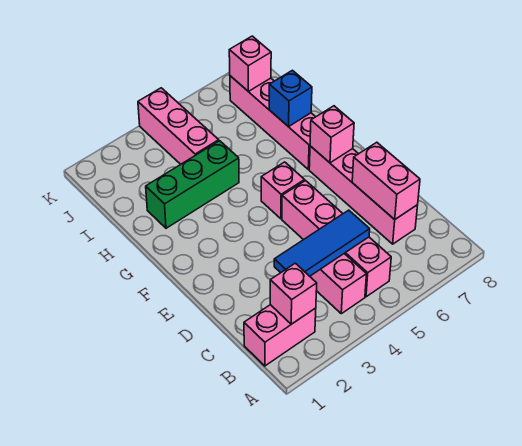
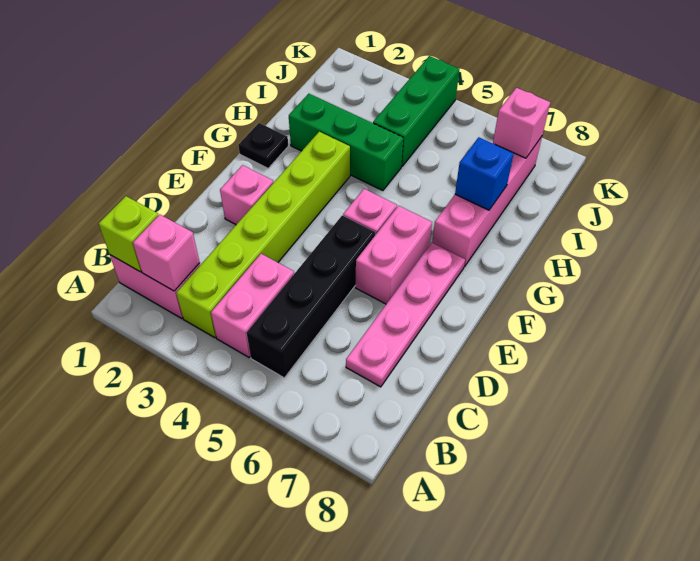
none -> lime 1x1 brick [99,196,158,272]
none -> lime 1x6 brick [176,132,350,338]
pink 1x4 brick [282,181,391,297] -> black 1x4 brick [247,215,375,378]
blue 1x3 tile [274,210,370,276] -> none
pink 1x4 brick [309,146,418,244] -> pink 1x4 plate [346,243,465,387]
pink 1x2 brick [352,142,420,220] -> pink 1x2 brick moved to [356,206,432,304]
pink 1x1 brick [310,106,354,163] -> pink 1x1 brick moved to [220,165,274,224]
none -> black 1x1 plate [238,123,288,168]
pink 1x3 brick [138,88,219,164] -> green 1x3 brick [373,56,459,166]

